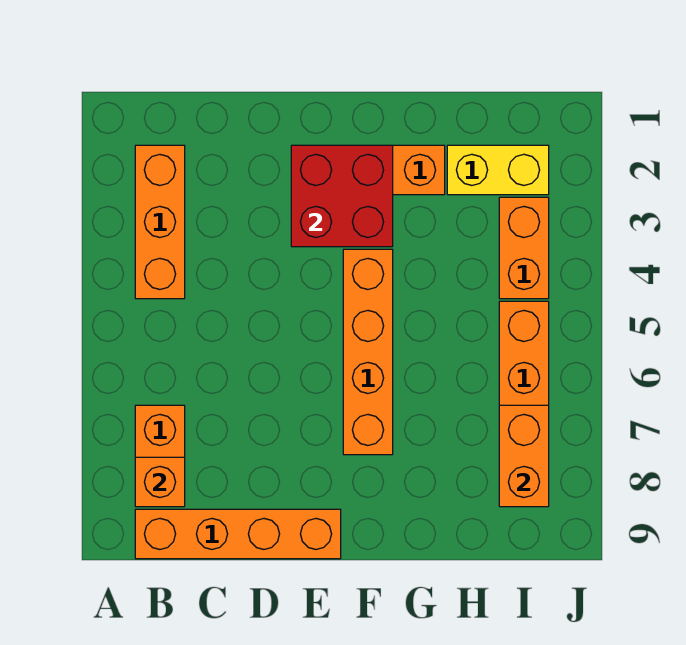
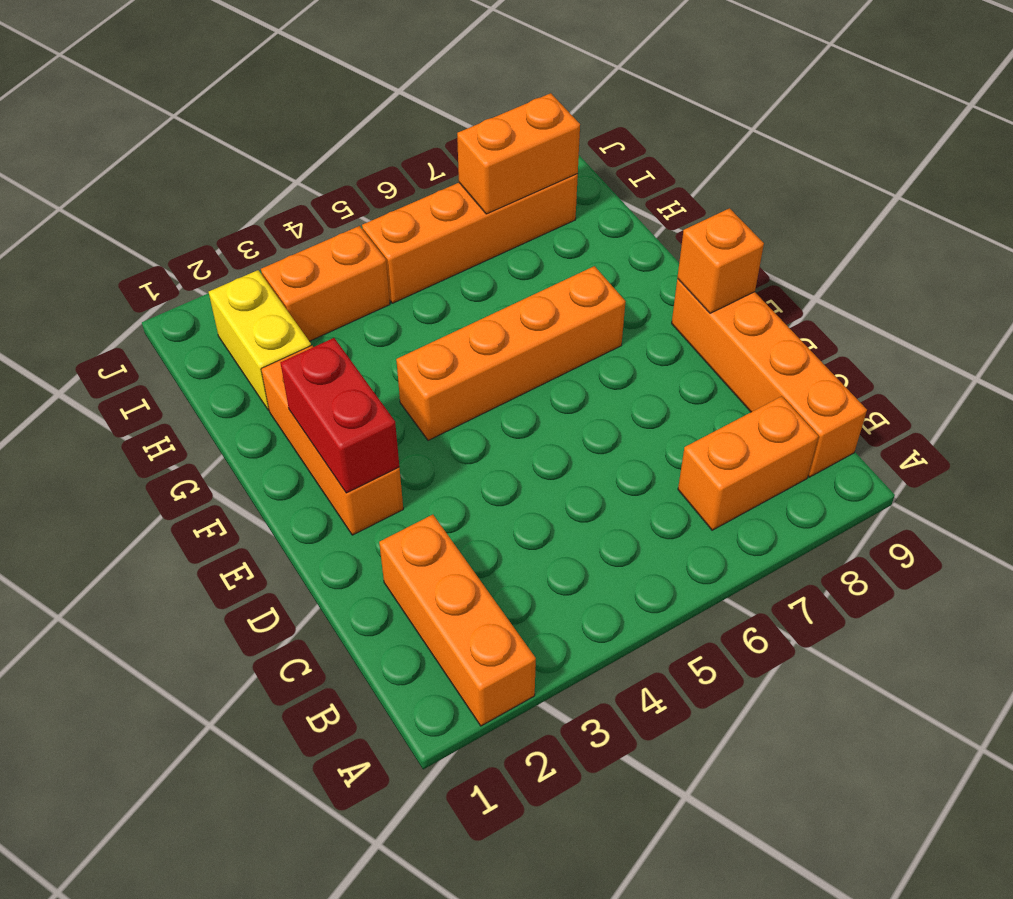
orange 1x3 brick [135,145,185,299] -> orange 1x3 brick turned to [379,515,536,726]
orange 1x1 brick [135,457,185,507] -> orange 1x1 brick moved to [677,208,764,313]
red 2x2 brick [291,145,393,247] -> red 1x2 brick [280,338,399,493]

